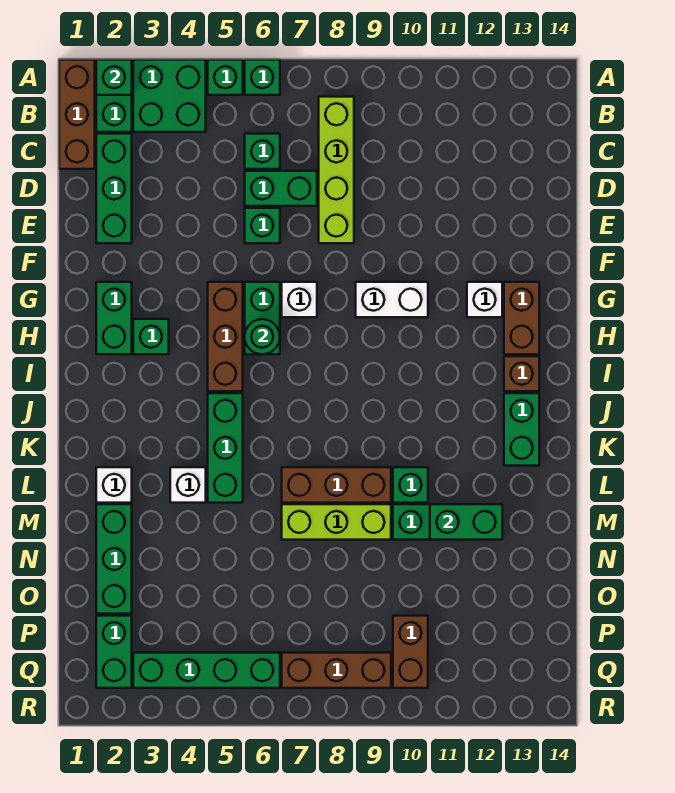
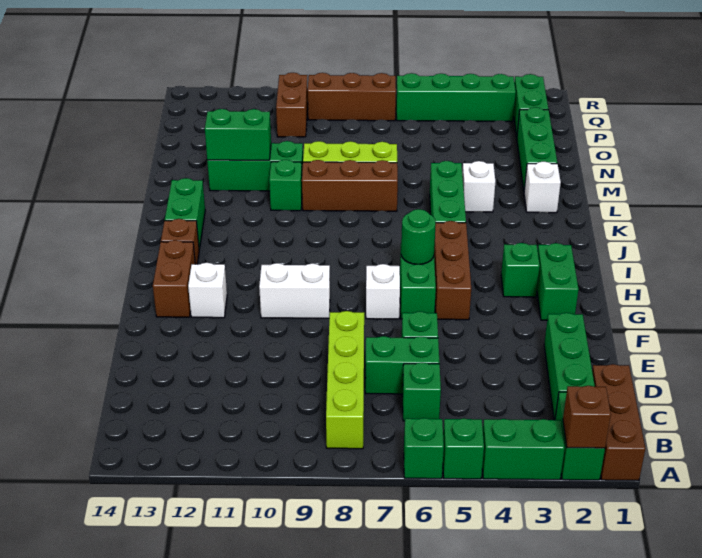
green 1x1 brick [96,60,132,95] -> brown 1x1 brick [563,386,611,448]
green 2x2 brick [133,60,206,132] -> green 1x2 brick [482,419,565,480]

